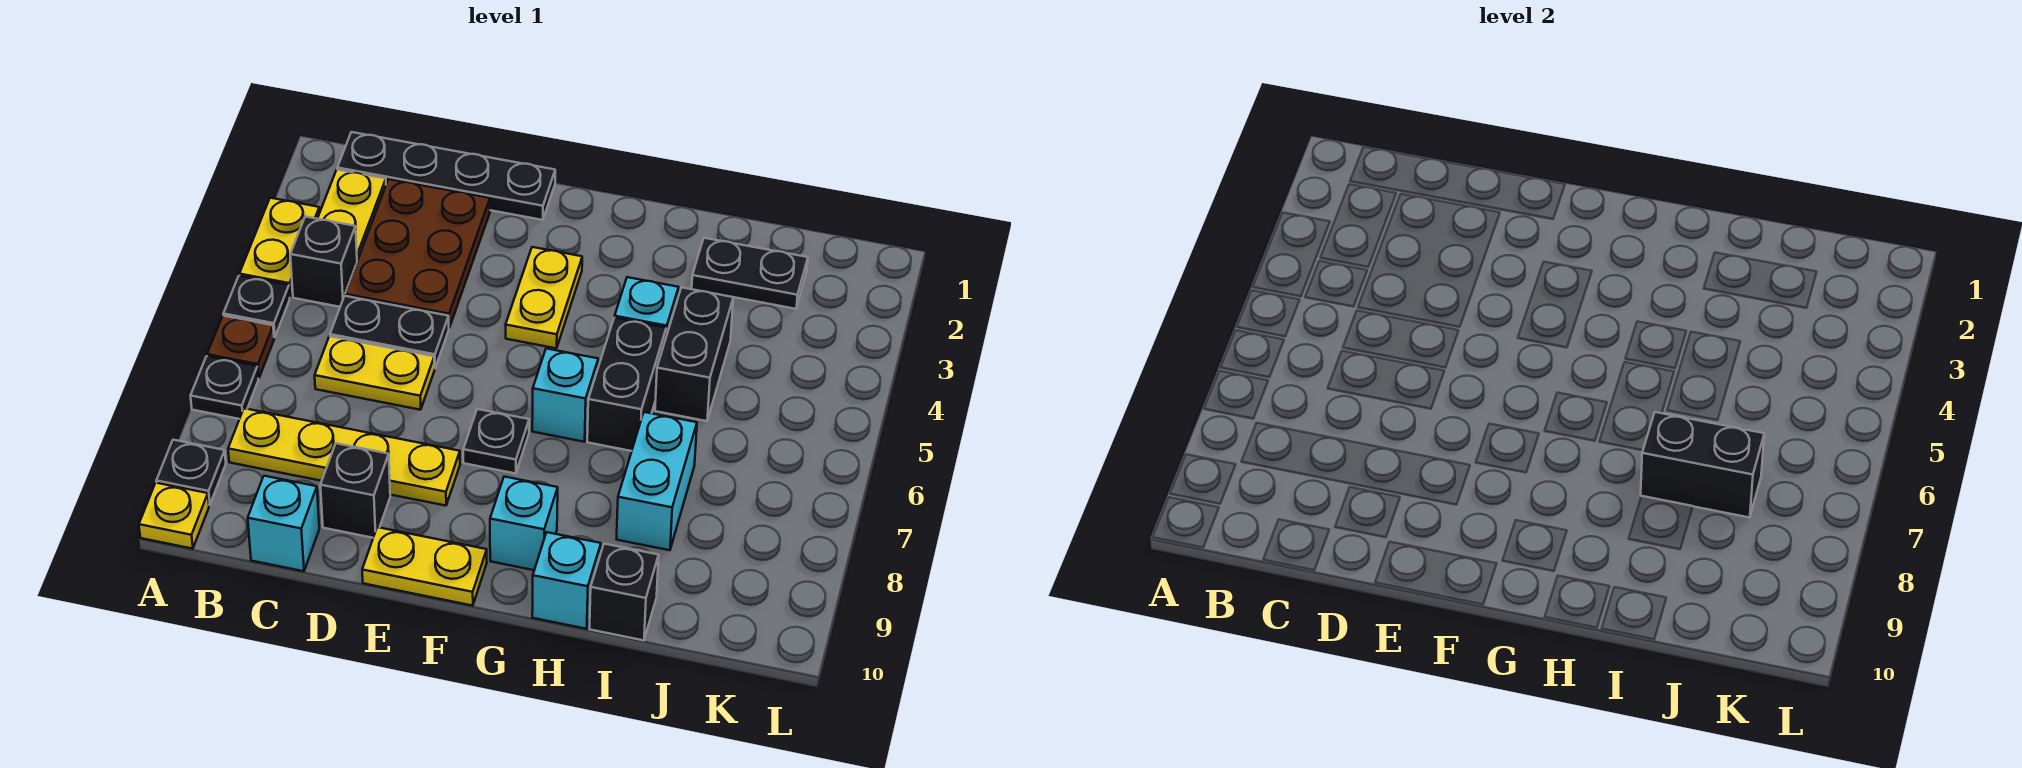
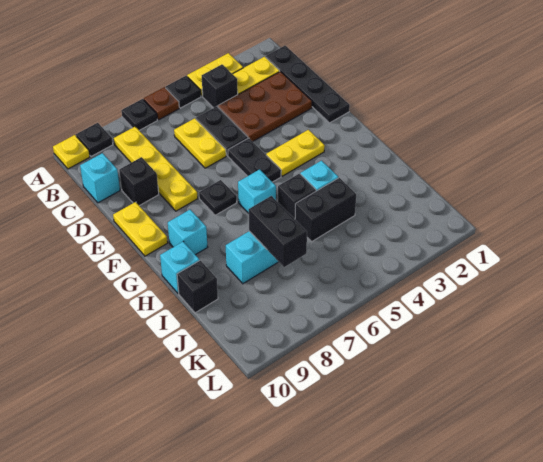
black 1x2 brick [587,318,666,451] -> black 1x1 brick [278,174,316,219]
black 1x2 plate [692,238,808,309] -> black 1x2 plate moved to [228,138,281,182]

